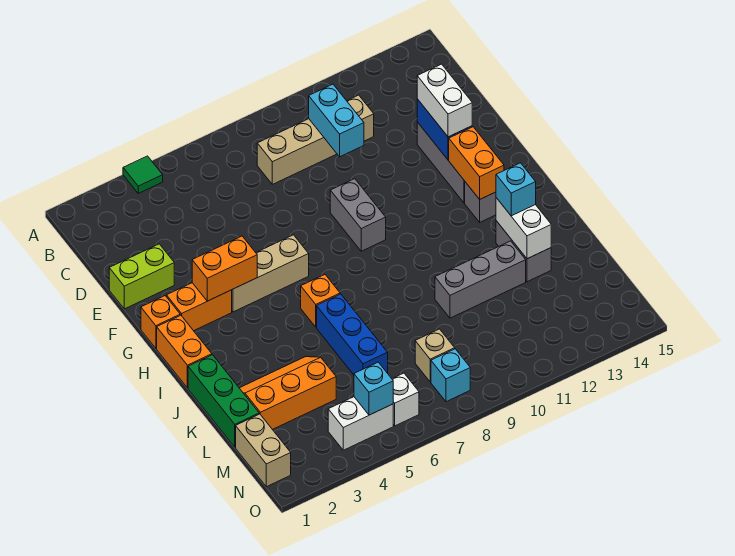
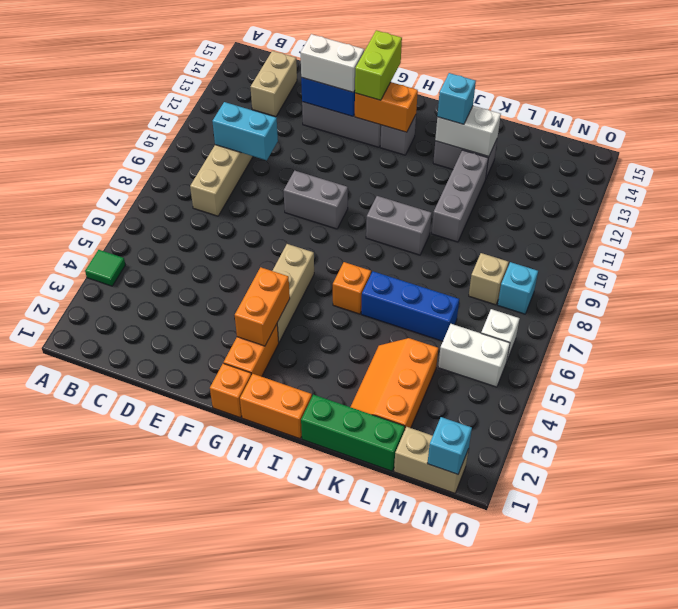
none -> tan 1x2 brick [251,51,297,117]
lime 1x2 brick [109,244,174,309] -> lime 1x2 brick moved to [355,30,402,100]
none -> grey 1x2 brick [366,196,432,255]
white 1x2 brick [328,397,393,450] -> white 1x2 brick turned to [438,324,510,387]
cyan 1x1 brick [354,362,393,415] -> cyan 1x1 brick moved to [427,417,472,474]

